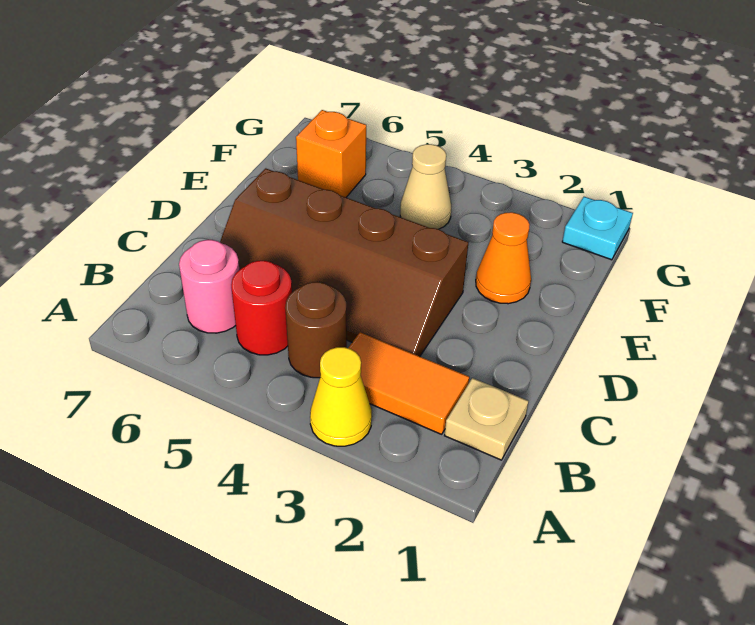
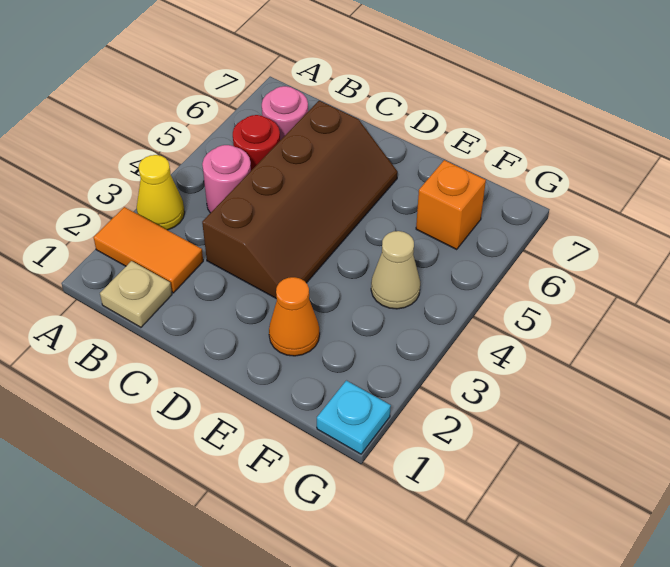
orange 1x2 tile [349,332,469,434] -> orange 1x2 tile turned to [94,207,203,293]
brown 1x1 round brick [285,282,347,378] -> pink 1x1 round brick [202,145,251,213]
brown 2x4 slope [220,168,468,356] -> brown 2x4 slope turned to [202,101,398,298]

